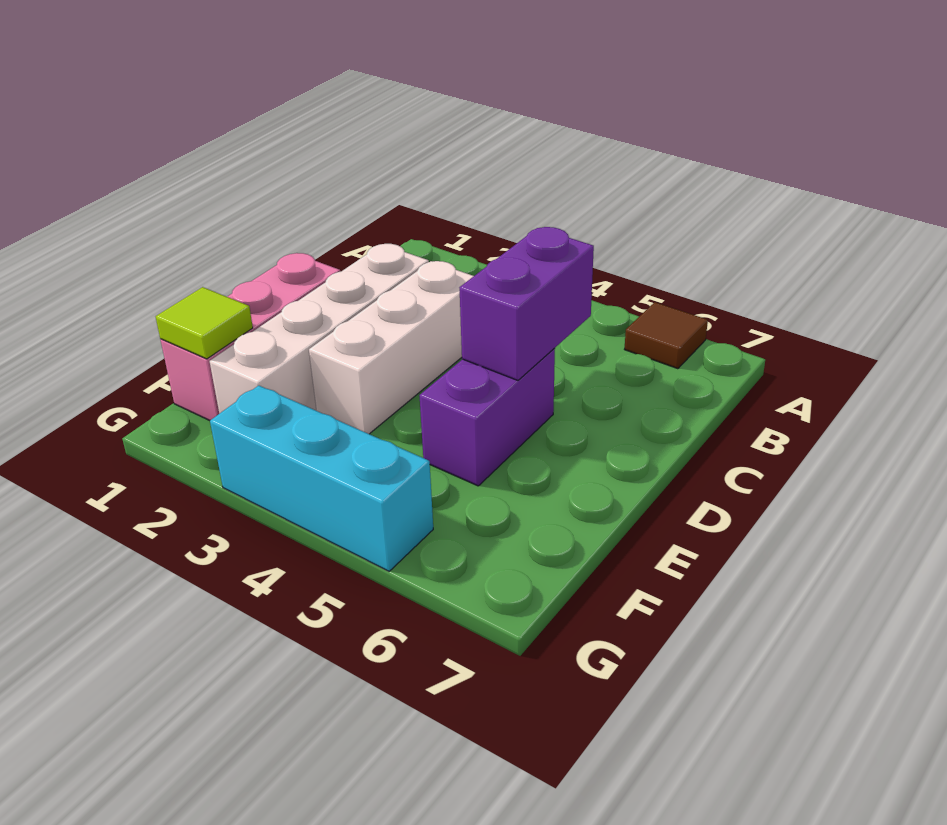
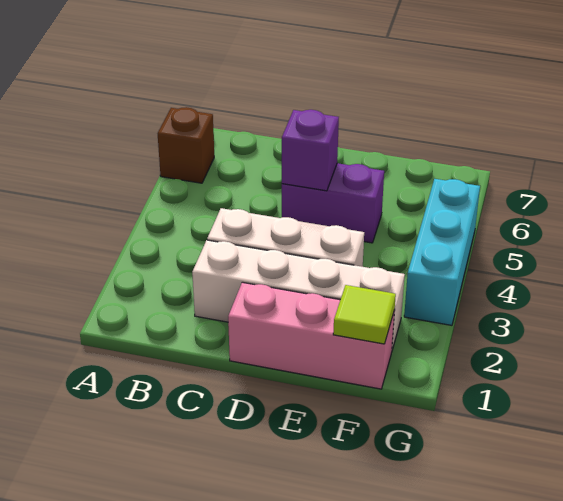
brown 1x1 tile [625,302,708,369] -> brown 1x1 brick [158,107,214,183]
purple 1x2 brick [459,227,594,380] -> purple 1x1 brick [282,110,339,191]

